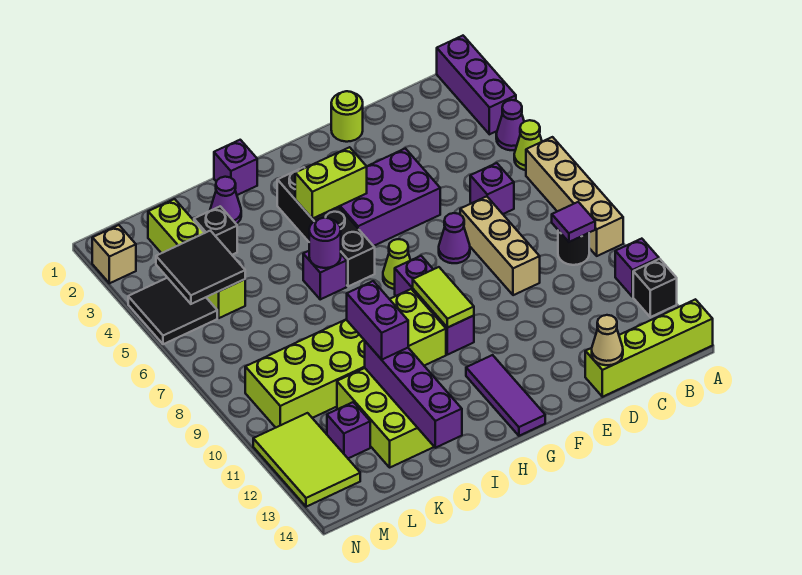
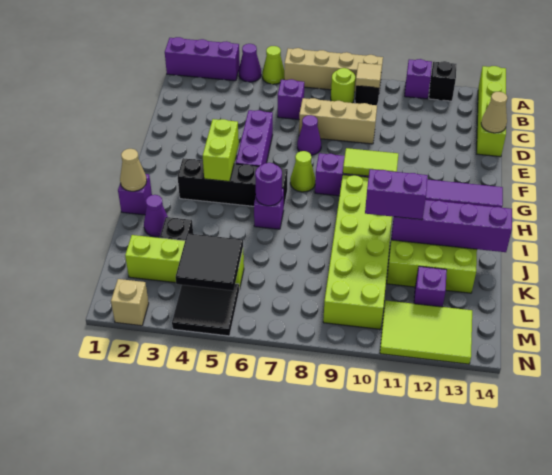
purple 1x1 tile [552,202,595,242] -> tan 1x1 tile [356,63,382,88]
lime 1x1 round brick [331,91,363,142] -> lime 1x1 round brick moved to [331,68,355,103]
purple 2x3 brick [339,148,440,246] -> purple 1x3 brick [236,110,273,166]
none -> tan 1x1 cone [120,149,147,191]

